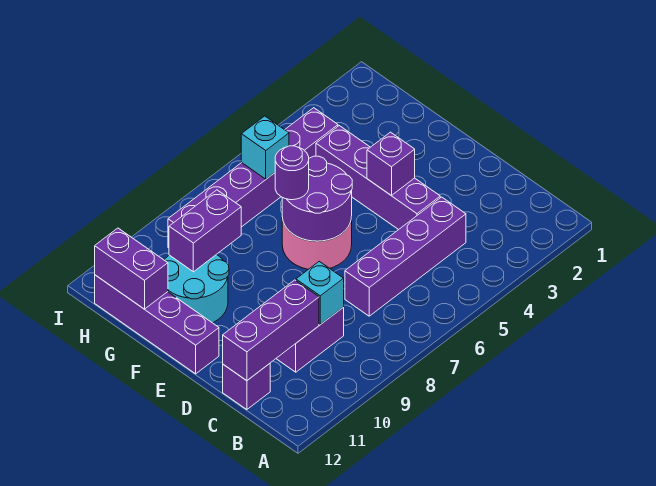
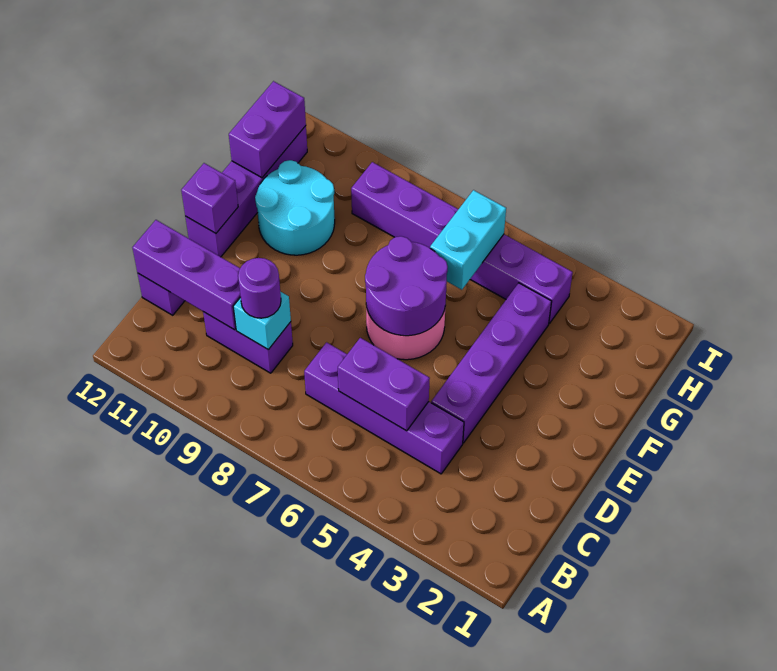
purple 1x1 brick [367,132,415,195] -> purple 1x1 brick moved to [181,163,238,233]
purple 1x1 round brick [275,146,309,200] -> purple 1x1 round brick moved to [238,258,281,318]
purple 1x2 brick [169,190,241,272] -> purple 1x2 brick moved to [338,338,430,431]
cyan 1x1 brick [241,116,289,179] -> cyan 1x2 brick [430,190,506,290]

